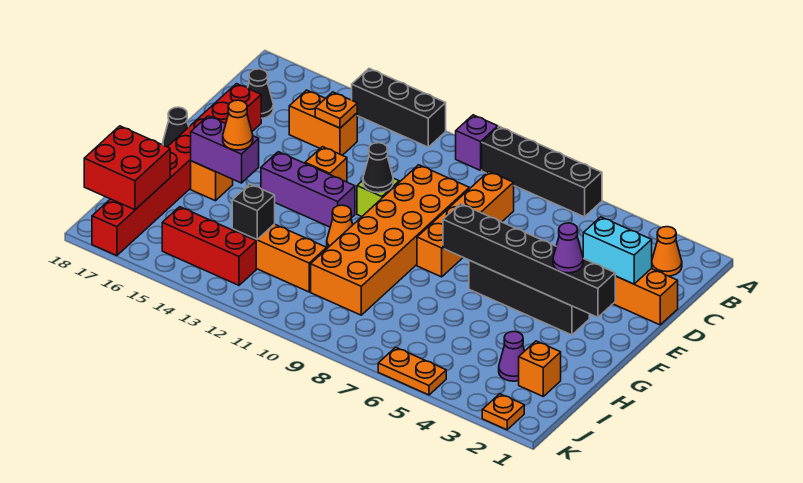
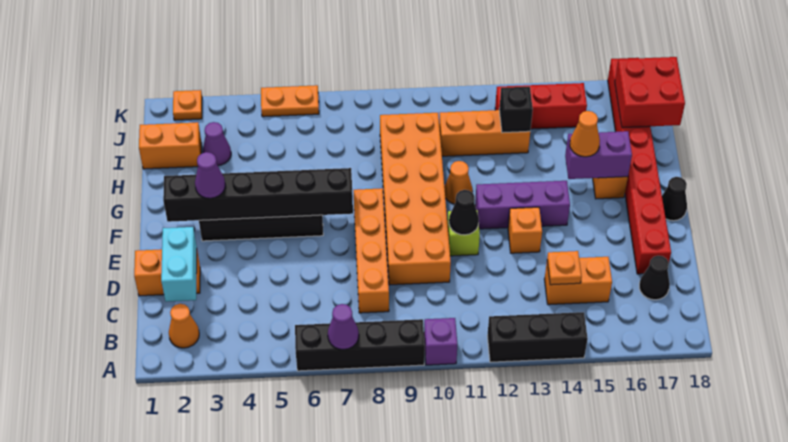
none -> purple 1x1 cone [328,304,359,349]
cyan 1x2 brick [583,217,652,284] -> cyan 1x2 brick turned to [161,227,197,302]
orange 1x1 brick [519,341,561,396] -> orange 1x2 brick [139,122,202,169]

